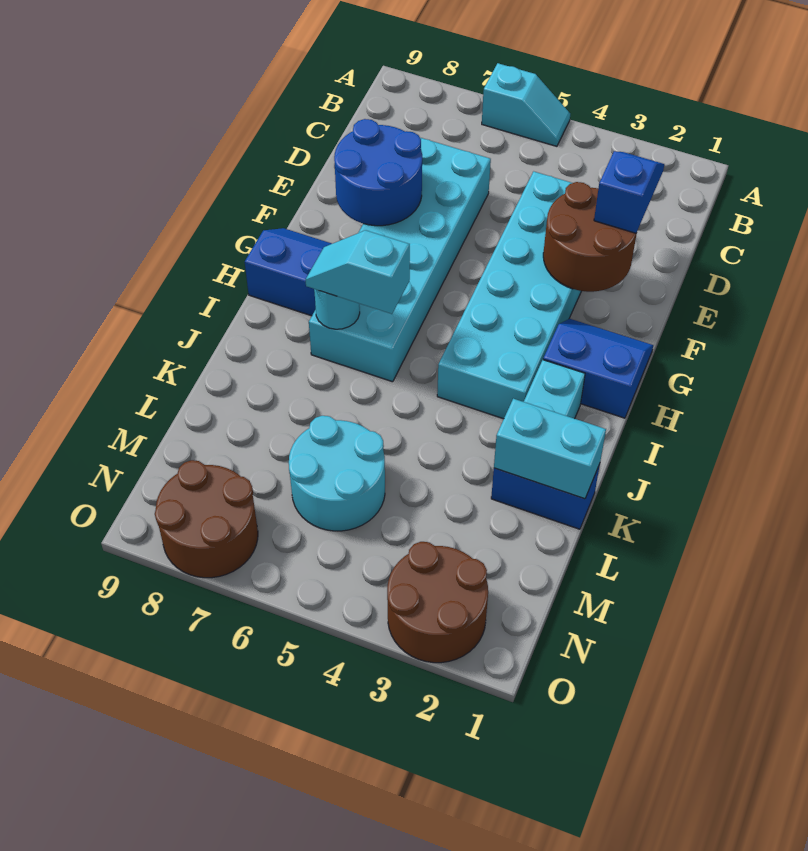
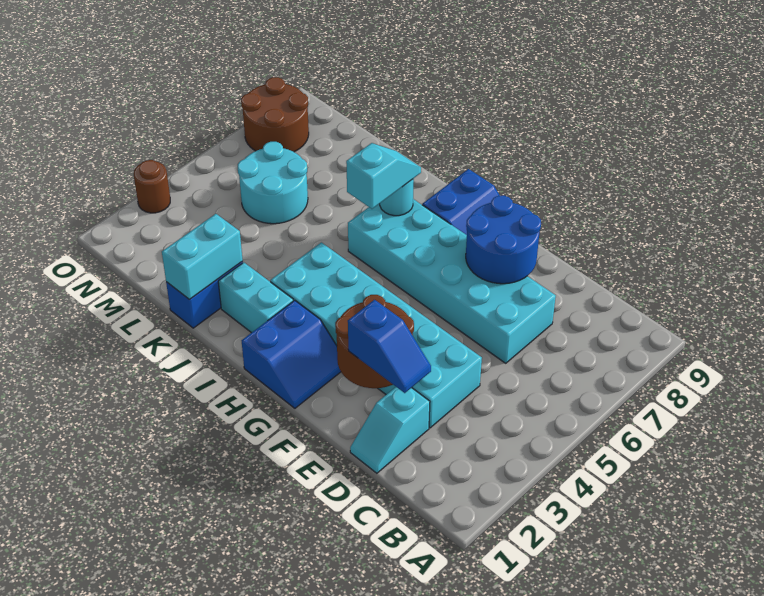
cyan 1x2 slope [482,63,570,146] -> cyan 1x2 slope moved to [350,387,430,473]
brown 2x2 round brick [387,542,488,663] -> brown 1x1 round brick [134,160,170,213]

